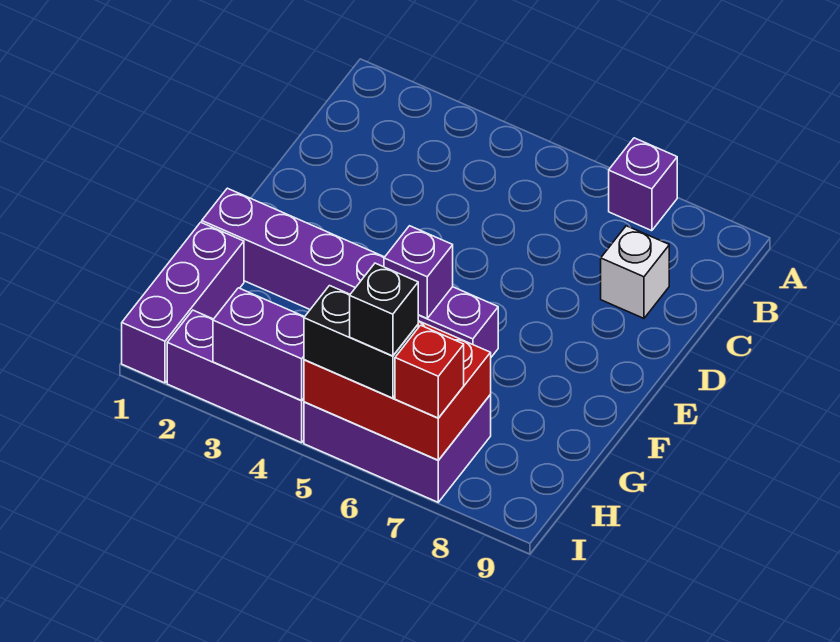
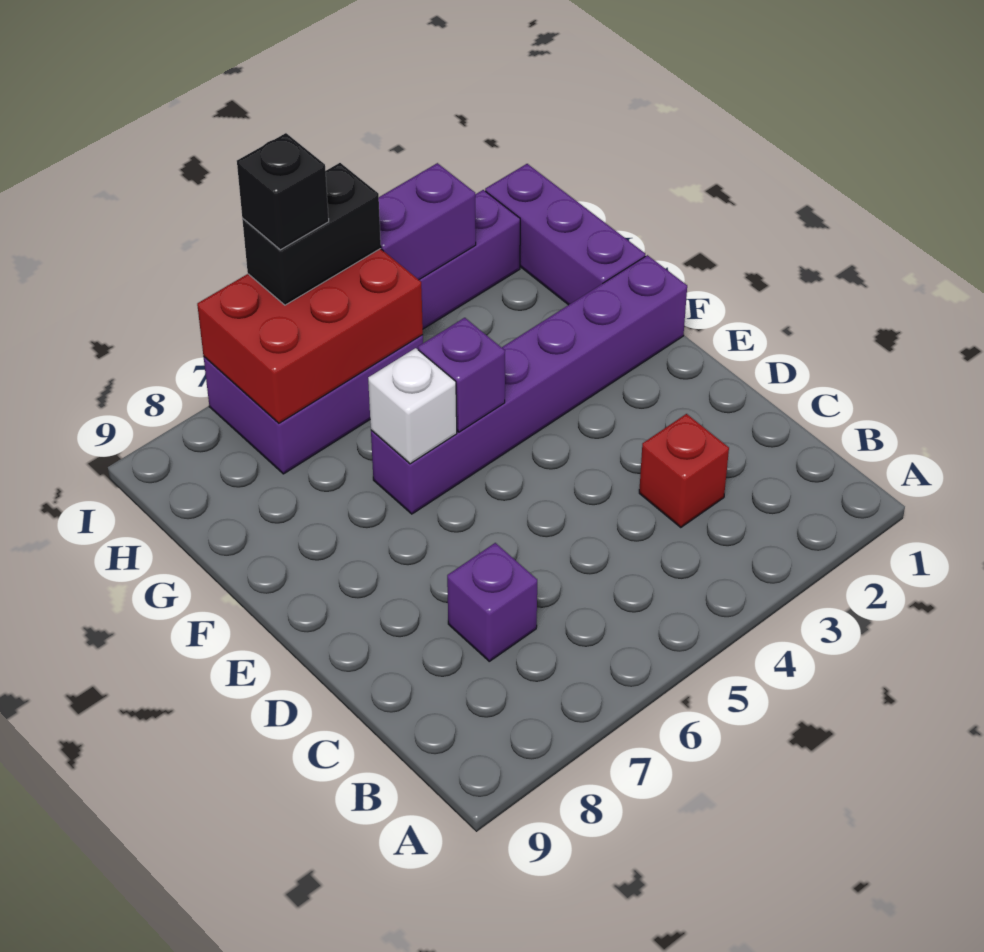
purple 1x1 brick [609,138,677,231] -> purple 1x1 brick moved to [447,543,537,661]
white 1x1 brick [601,226,669,318] -> white 1x1 brick moved to [368,348,457,464]
red 1x1 brick [395,325,464,418] -> red 1x1 brick moved to [639,414,729,528]

